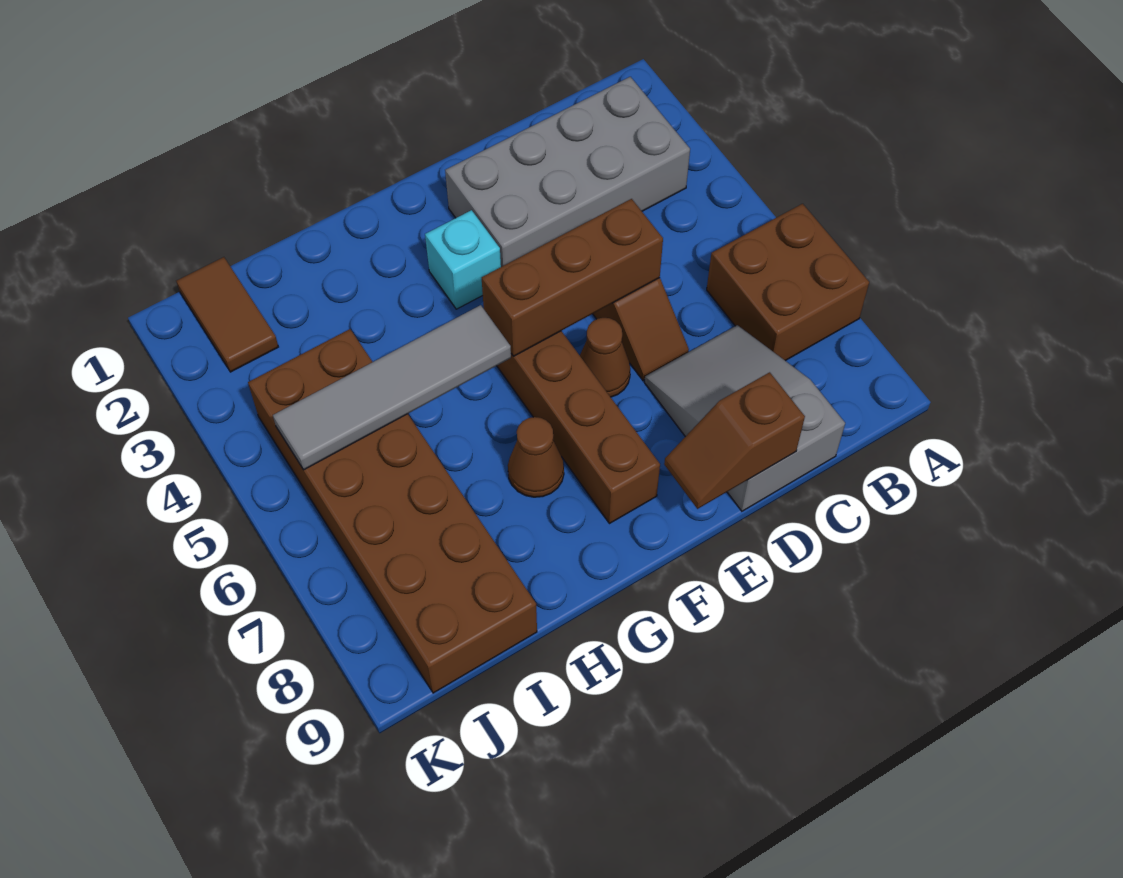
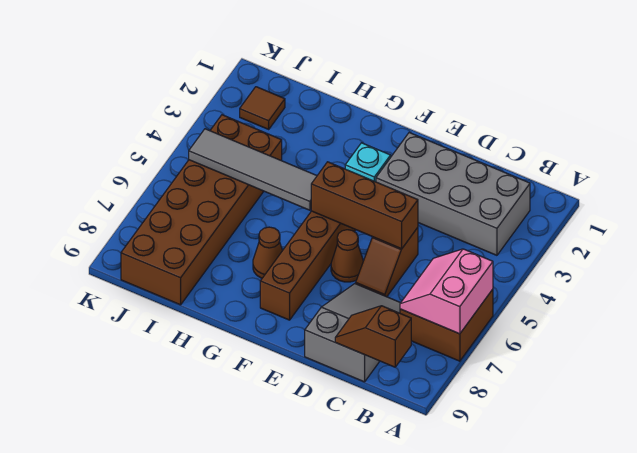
none -> pink 2x2 slope [400,249,493,334]
brown 1x2 slope [664,372,805,509] -> brown 1x2 slope moved to [335,306,411,367]
brown 1x2 tile [176,257,278,372] -> brown 1x1 tile [240,87,285,129]

